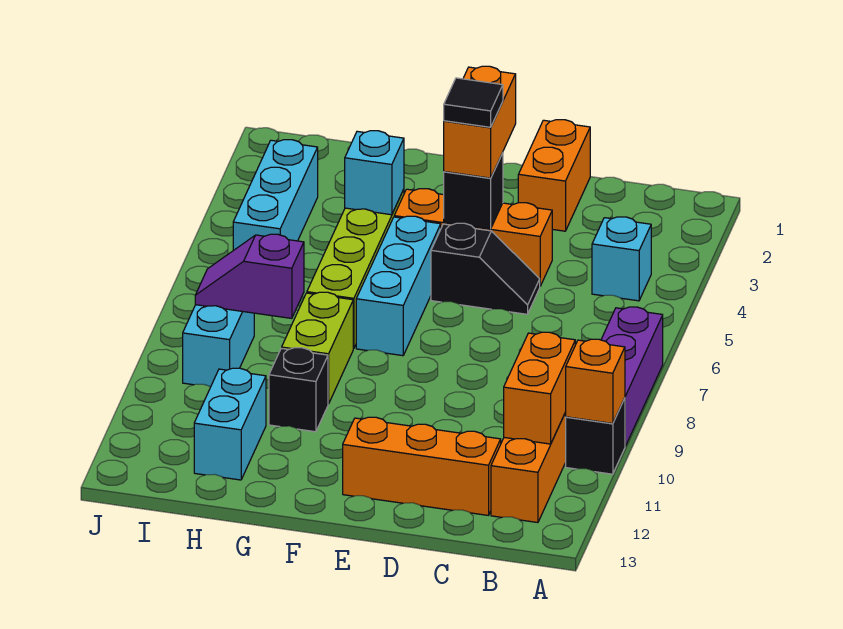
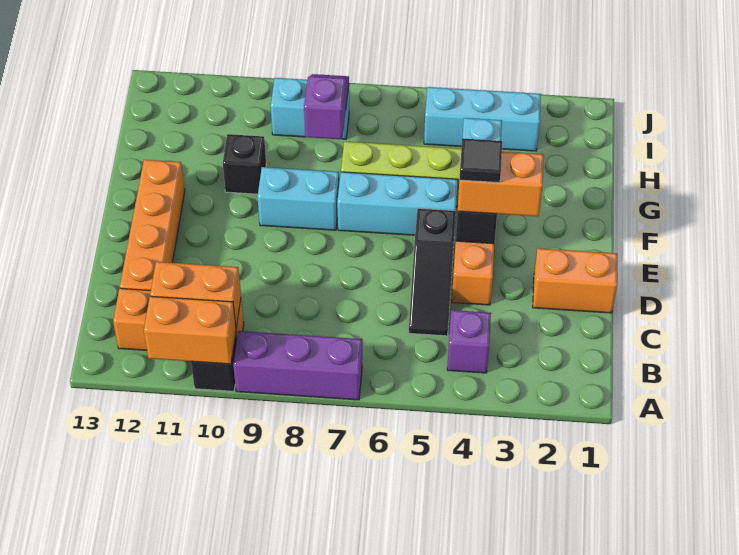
orange 1x1 brick [565,339,625,423] -> orange 1x2 brick [144,296,236,364]
cyan 1x1 brick [592,217,651,301] -> purple 1x1 brick [447,310,491,373]
orange 1x3 brick [343,417,501,515] -> orange 1x4 brick [120,160,185,290]
black 1x2 slope [431,223,540,314] -> black 1x3 slope [409,208,456,336]
lime 1x2 brick [282,292,353,404] -> none
cyan 1x2 brick [194,368,266,480] -> cyan 1x2 brick moved to [258,167,339,230]

